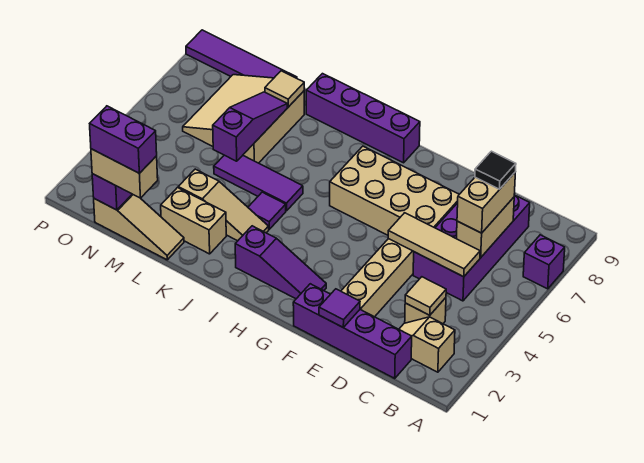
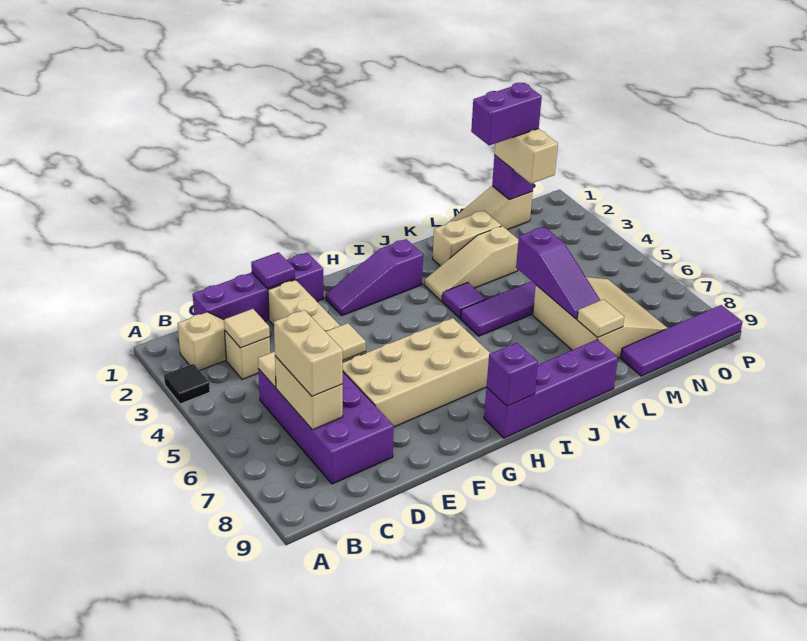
purple 1x1 brick [523,235,565,289] -> purple 1x1 brick moved to [487,343,538,406]
black 1x1 tile [475,151,516,189] -> black 1x1 tile moved to [164,364,210,404]
tan 1x2 brick [91,149,158,198] -> tan 1x2 brick turned to [495,129,558,184]

